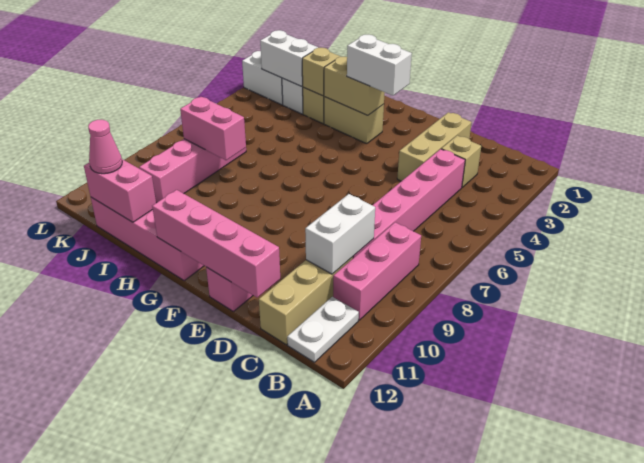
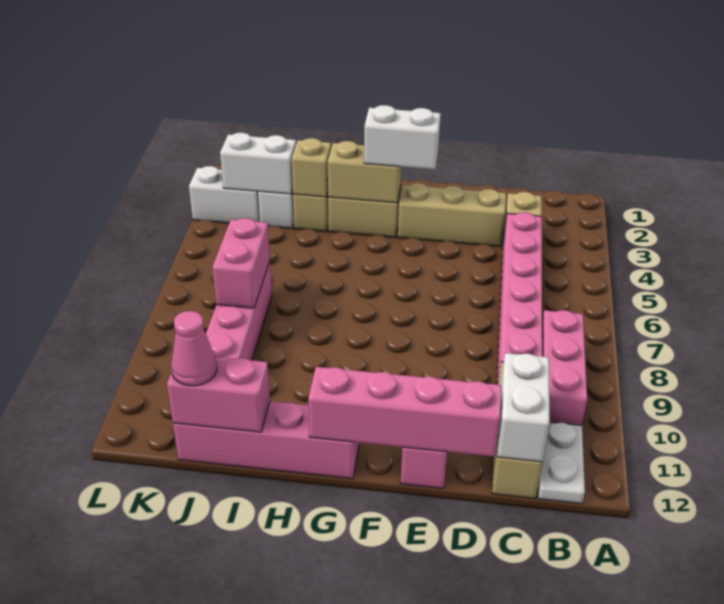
white 1x2 brick [305,194,375,274] -> white 1x2 brick moved to [497,353,550,462]
tan 1x3 brick [397,112,472,181] -> tan 1x3 brick turned to [398,183,506,247]
pink 1x2 brick [180,97,246,160] -> pink 1x2 brick turned to [212,218,270,308]

